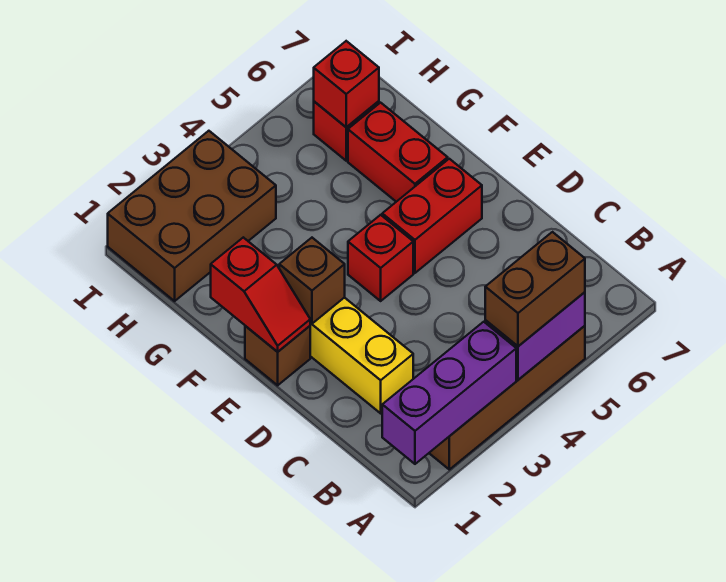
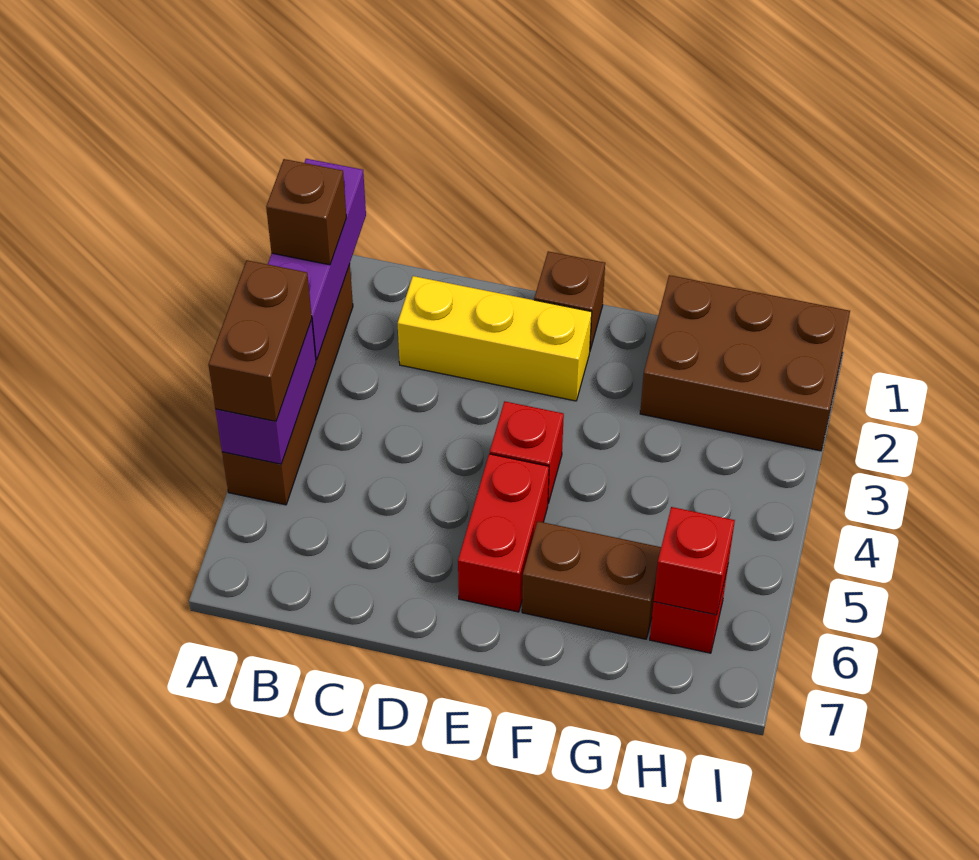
red 1x2 slope [211,237,310,352] -> none
brown 1x1 brick [279,238,345,324] -> brown 1x1 brick moved to [266,159,346,265]
red 1x2 brick [348,103,448,202] -> brown 1x2 brick [522,521,661,639]
brown 2x3 brick [108,131,276,301] -> brown 2x3 brick turned to [640,275,850,451]

